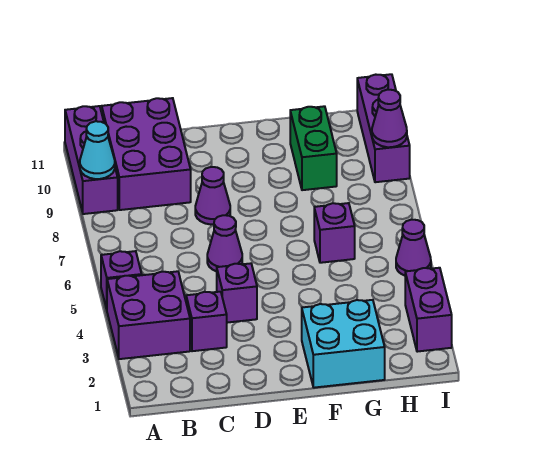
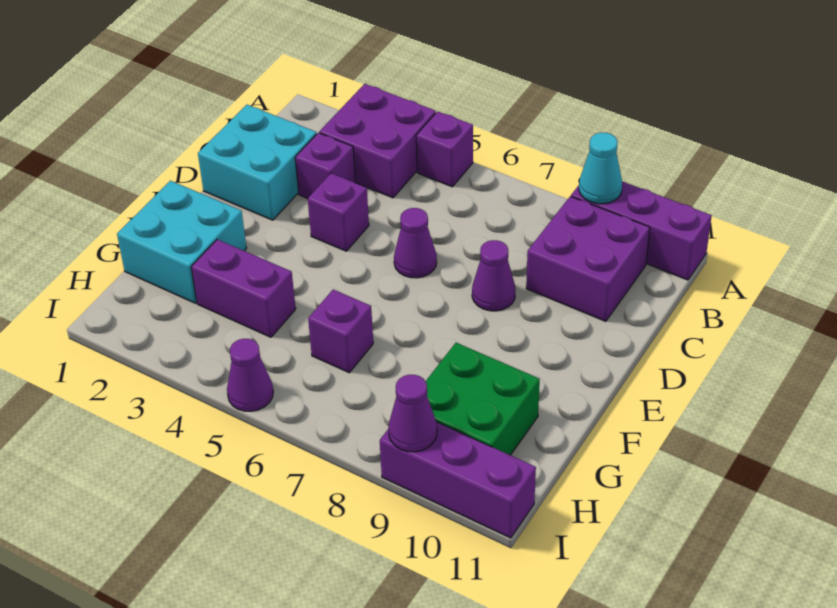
purple 2x3 brick [102,98,191,210] -> purple 2x2 brick [526,196,650,321]
none -> cyan 2x2 brick [198,105,317,220]
green 1x2 brick [290,106,337,190] -> green 2x2 brick [426,343,540,455]
purple 1x2 brick [405,268,452,352] -> purple 1x2 brick moved to [191,239,296,337]

